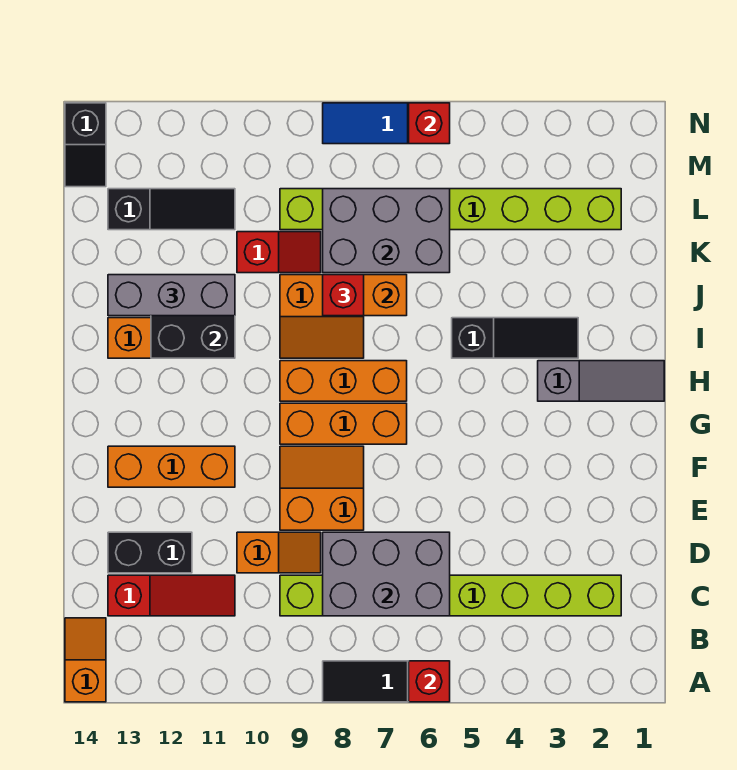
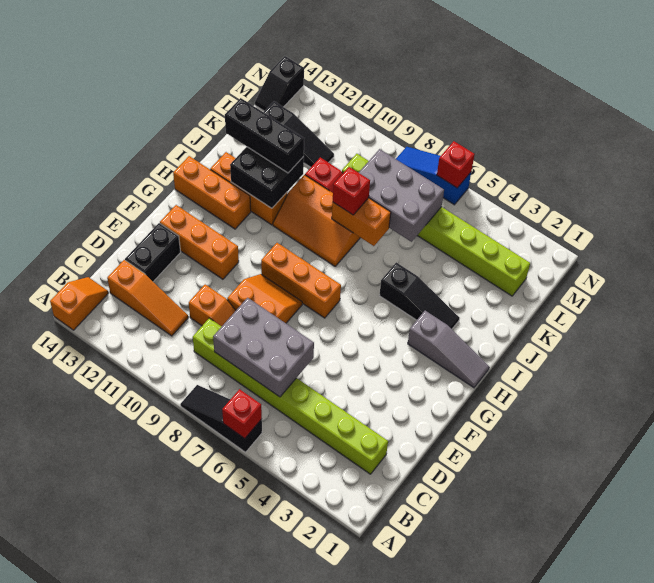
red 1x3 slope [108,575,235,616] -> orange 1x3 slope [107,260,188,336]
black 1x2 brick [108,532,192,573] -> black 1x2 brick turned to [125,223,181,282]
orange 1x3 brick [280,361,407,401] -> orange 1x3 brick moved to [173,156,251,229]
orange 2x2 slope [280,275,364,358] -> orange 2x3 slope [273,175,360,266]
grey 1x3 brick [108,275,235,316] -> black 1x3 brick [225,98,304,173]

